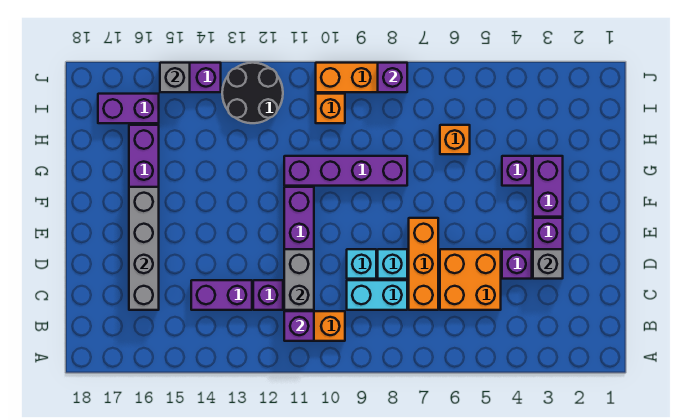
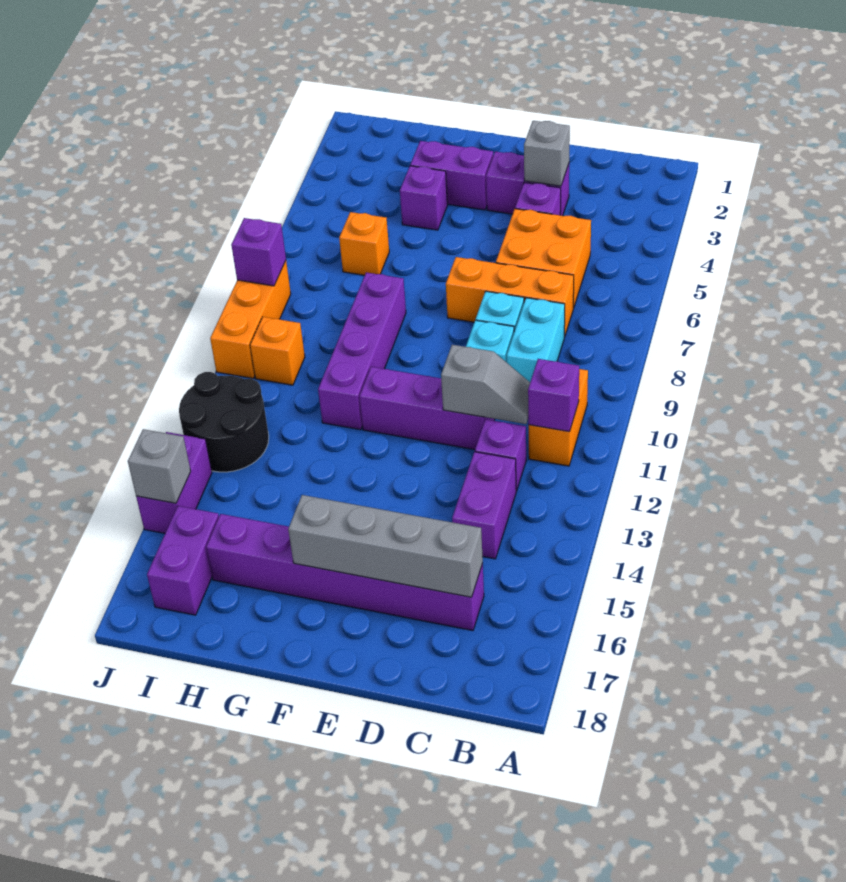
grey 1x2 brick [284,249,314,310] -> grey 1x2 slope [441,345,530,424]

